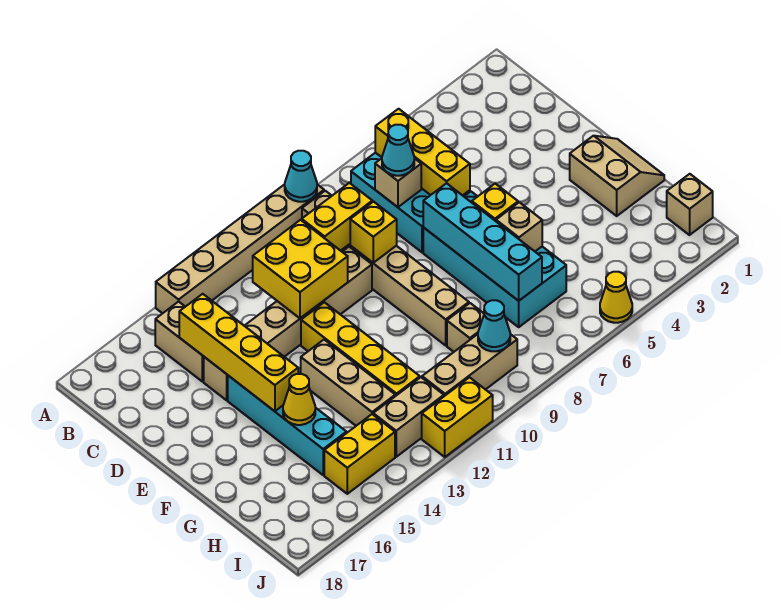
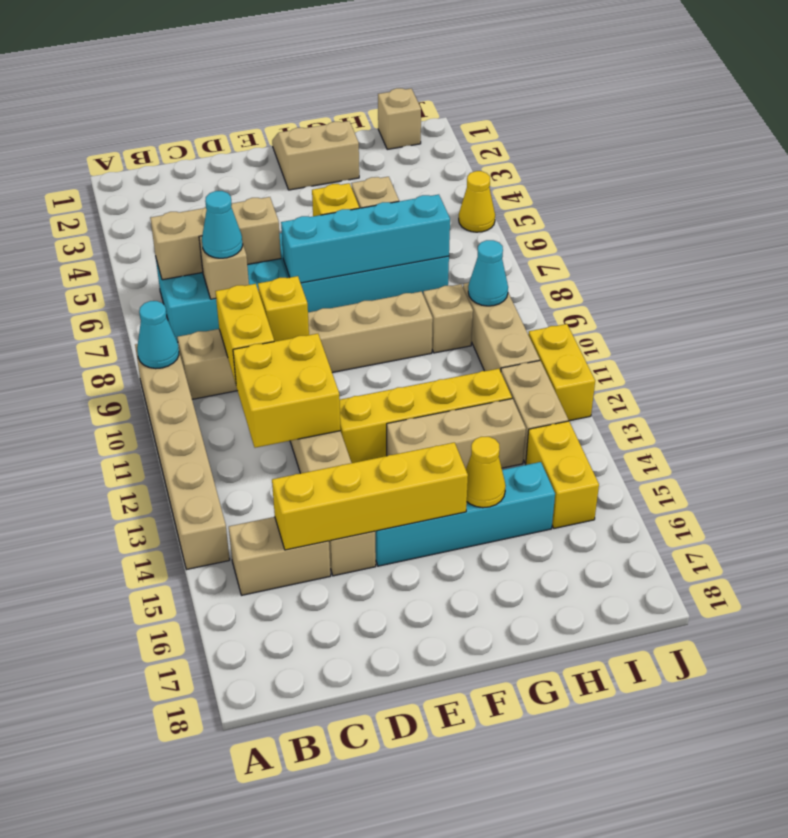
yellow 1x3 brick [375,109,470,196] -> tan 1x3 brick [150,197,281,280]

